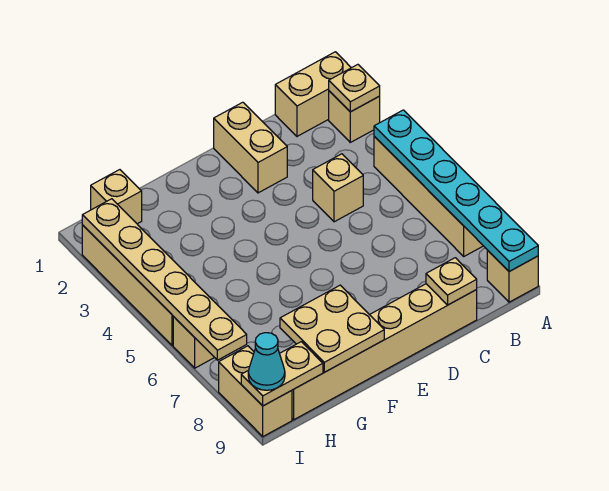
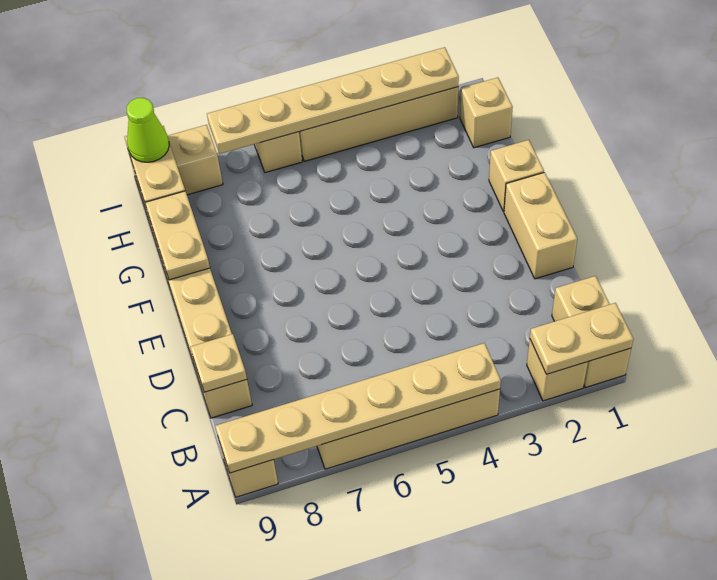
tan 1x1 plate [329,65,380,112] -> tan 1x2 plate [530,303,633,374]
cyan 1x6 plate [374,110,538,272] -> tan 1x6 plate [215,343,501,473]
tan 1x1 brick [313,154,363,222] -> tan 1x1 brick moved to [489,140,544,211]
tan 1x2 brick [214,102,287,193] -> tan 1x2 brick turned to [504,172,577,279]
tan 2x2 plate [280,285,384,372] -> tan 1x2 plate [145,191,210,280]
cyan 1x1 cone [248,333,285,390] -> lime 1x1 cone [127,98,169,162]

